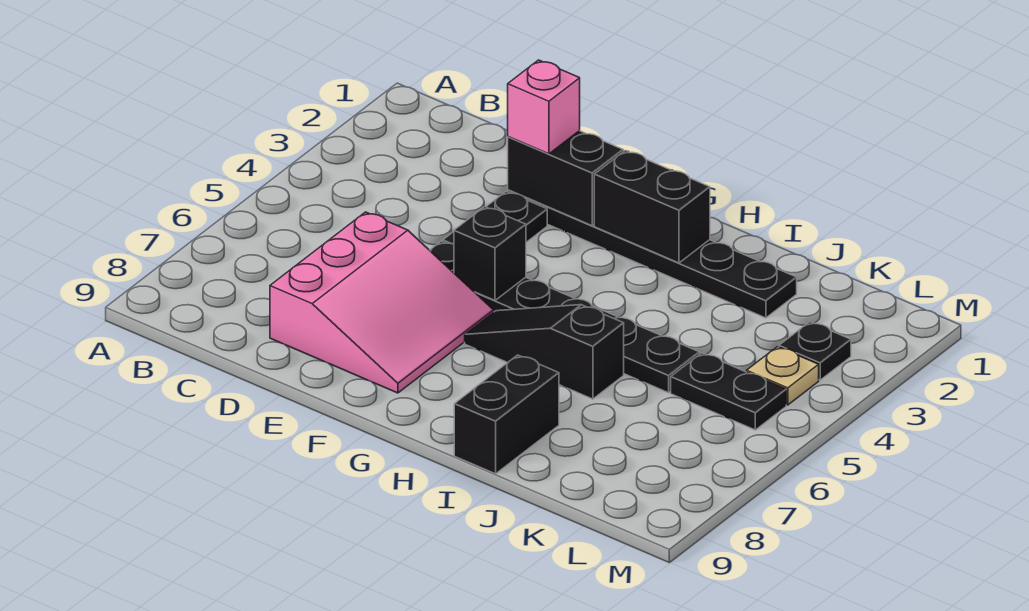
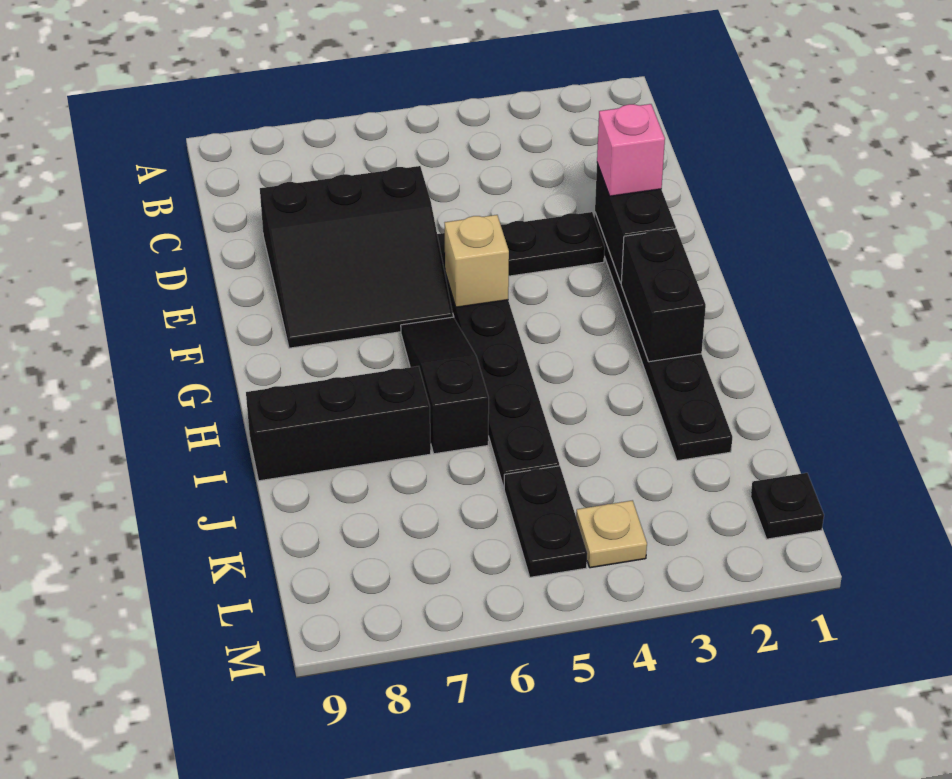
pink 3x3 slope [270,212,494,393] -> black 3x3 slope [260,166,453,348]
black 1x1 brick [454,207,526,300] -> tan 1x1 brick [445,215,509,307]
black 1x2 brick [454,355,559,474] -> black 1x3 brick [246,366,431,481]
black 1x1 plate [779,322,851,380] -> black 1x1 plate moved to [751,473,824,539]

